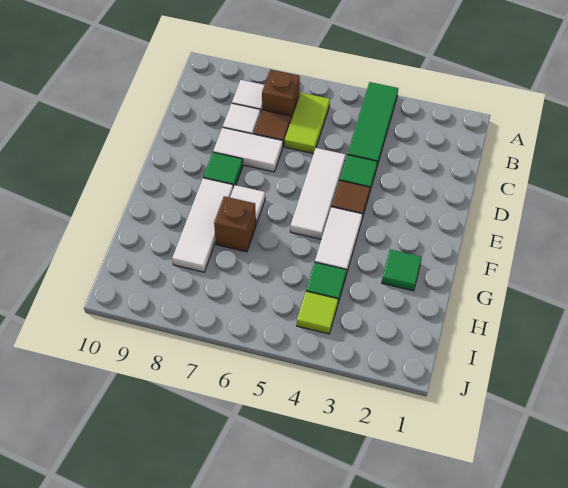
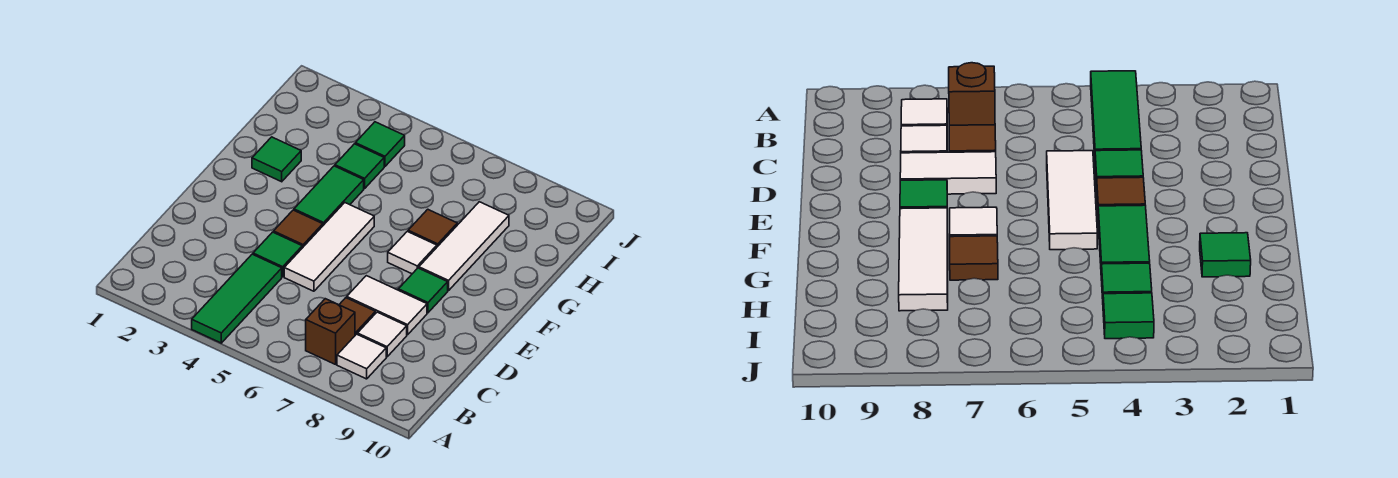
lime 1x2 tile [285,93,330,154] -> none
white 1x2 tile [315,207,362,274] -> green 1x2 tile [294,166,364,225]
brown 1x1 brick [214,196,256,252] -> brown 1x1 tile [408,209,457,247]
lime 1x1 tile [297,291,338,334] -> green 1x1 tile [355,122,405,166]

